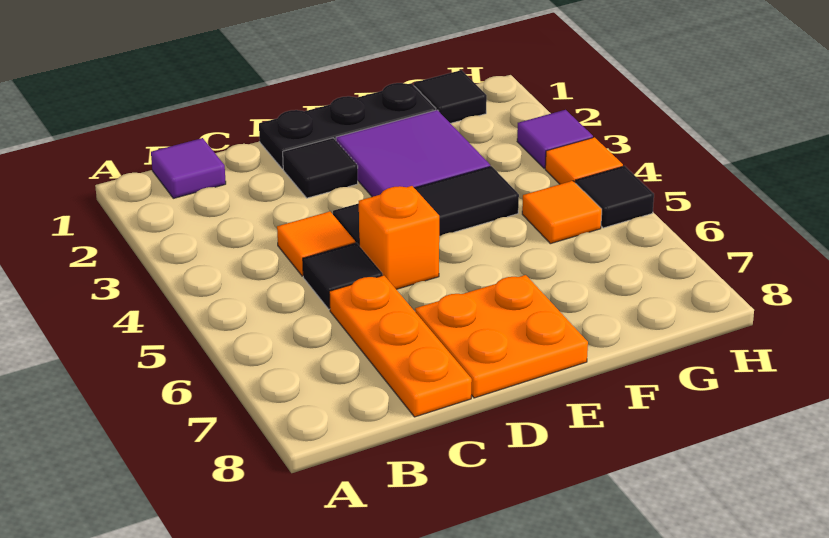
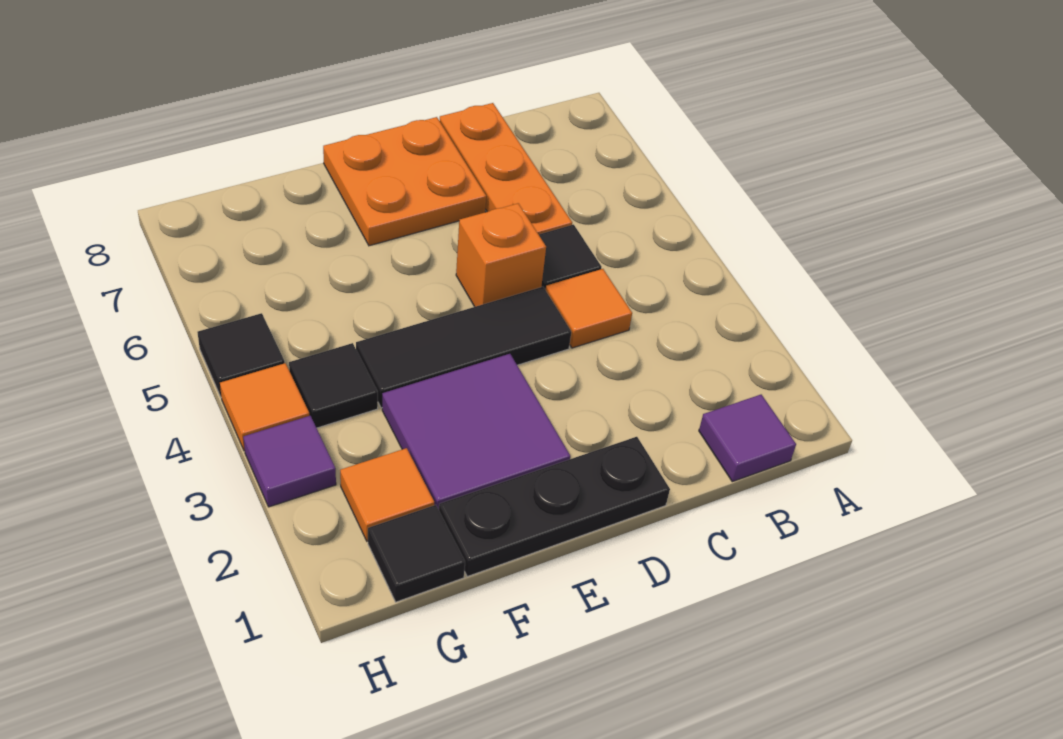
black 1x1 tile [283,138,358,198] -> black 1x1 tile moved to [289,343,378,428]
orange 1x1 tile [522,181,602,244] -> orange 1x1 tile moved to [340,448,434,541]

